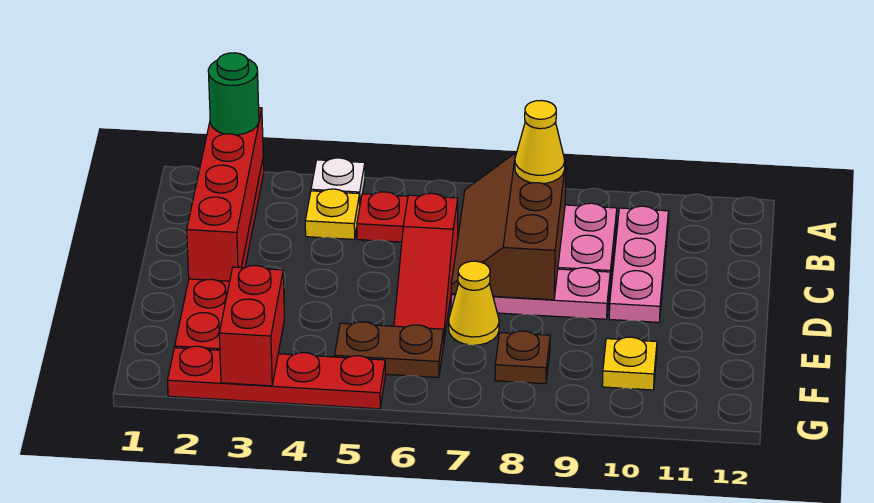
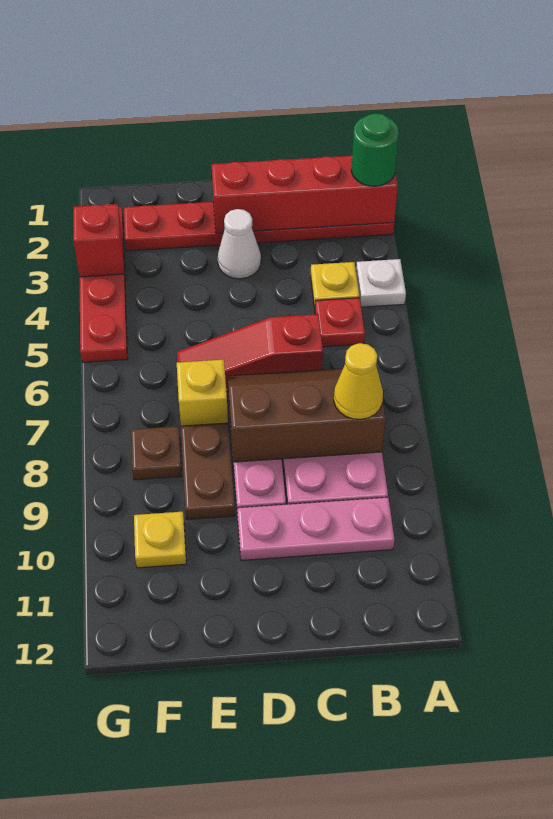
none -> white 1x1 cone [218,209,261,279]
yellow 1x1 cone [449,261,499,345] -> yellow 1x1 brick [177,359,228,426]
red 1x2 brick [219,265,285,386] -> red 1x1 brick [73,204,124,277]
brown 1x2 plate [335,322,444,377] -> brown 1x2 plate moved to [181,423,235,519]

